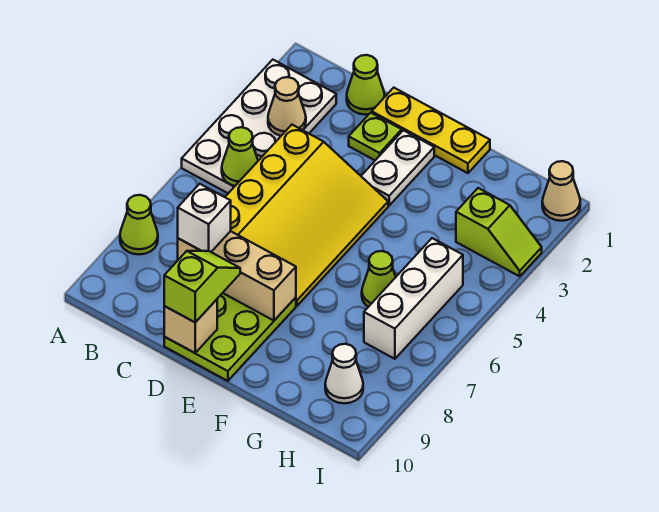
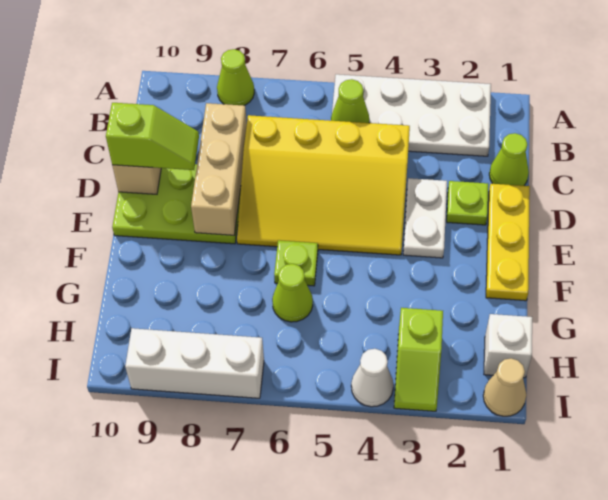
tan 1x1 cone [268,77,306,136] -> none
white 1x1 brick [178,184,231,252] -> white 1x1 brick moved to [484,314,532,378]
white 1x2 plate [361,130,434,205] -> white 1x2 plate turned to [403,178,447,258]
none -> lime 1x1 plate [274,240,318,286]
white 1x3 brick [364,238,463,359] -> white 1x3 brick moved to [125,328,264,398]
white 1x1 cone [325,344,363,403] -> white 1x1 cone moved to [351,349,393,407]

